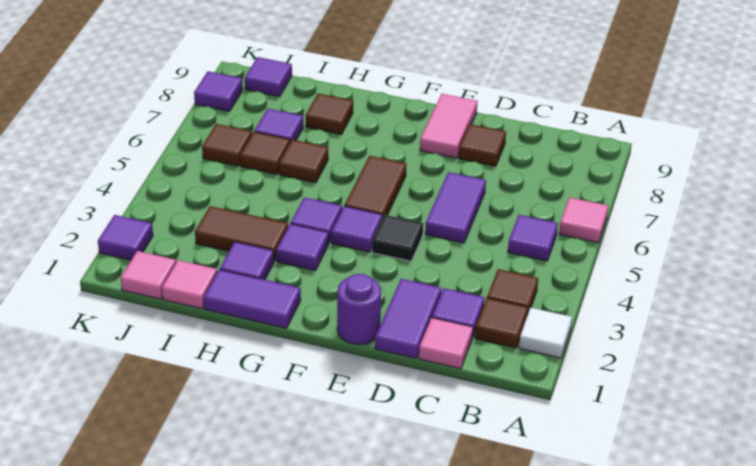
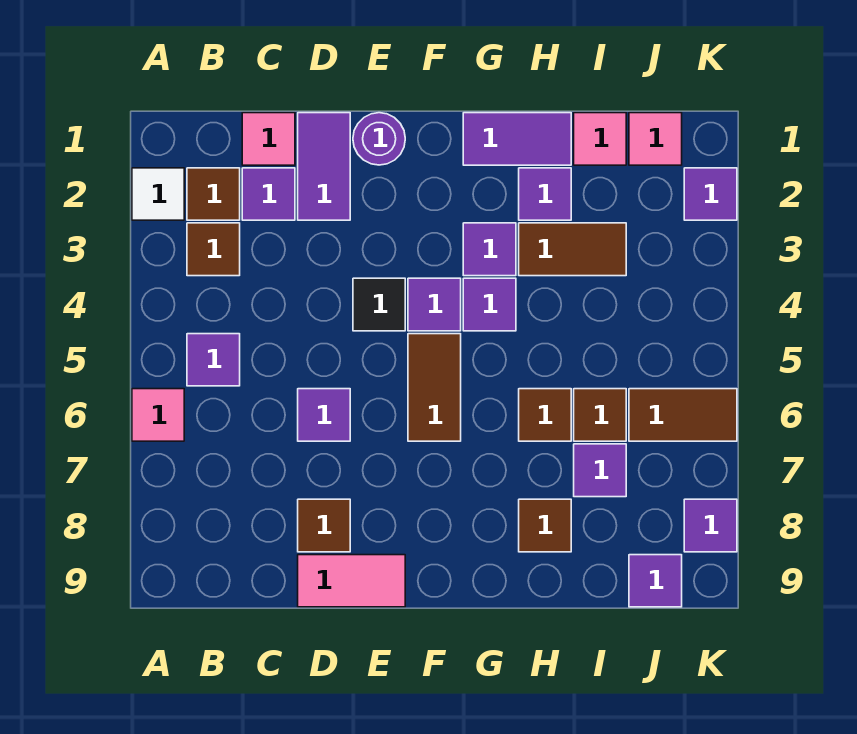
purple 1x2 tile [425,172,486,243] -> purple 1x1 tile [298,389,350,441]
pink 1x2 tile [420,94,478,158] -> pink 1x2 tile turned to [298,555,405,607]
brown 1x1 tile [202,124,252,166] -> brown 1x2 tile [629,389,737,441]

